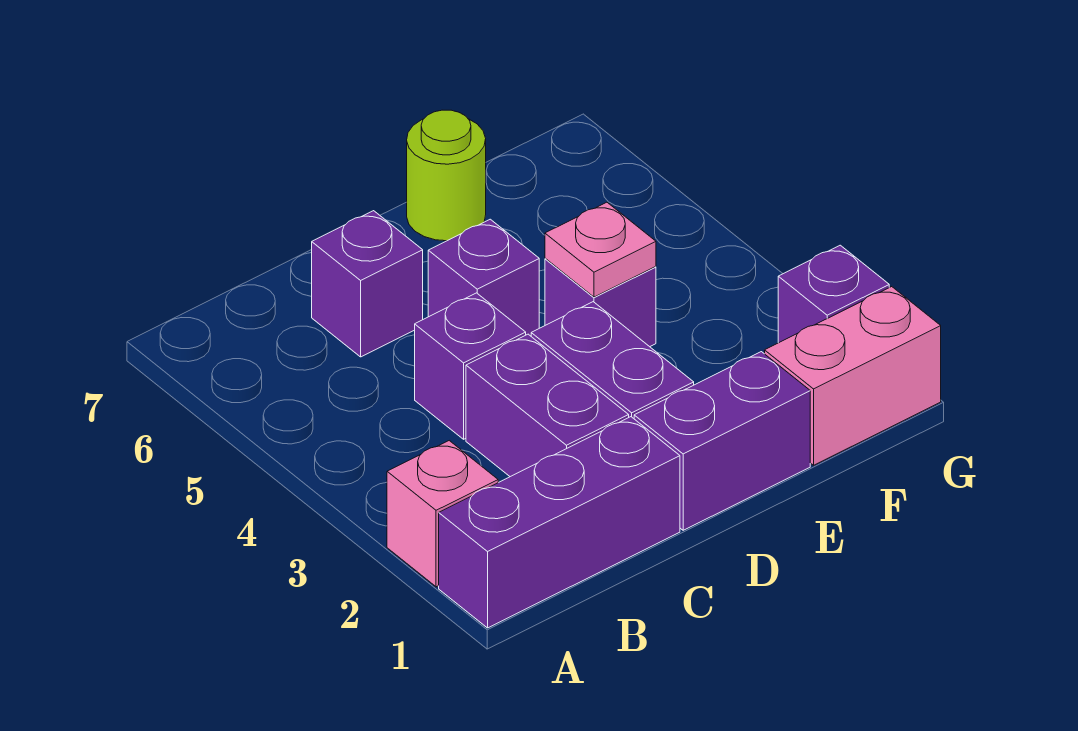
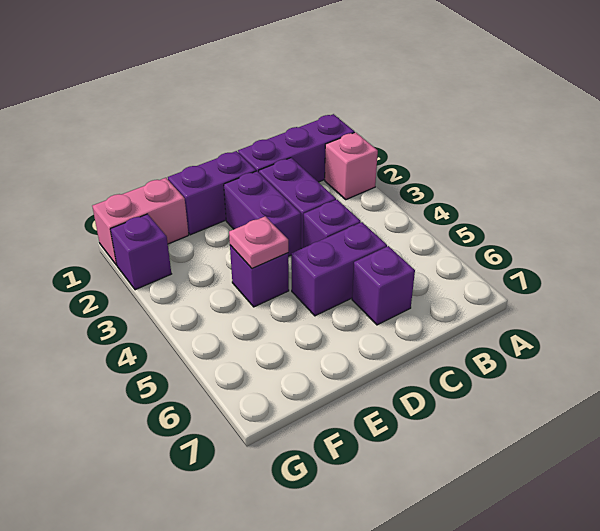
purple 1x1 brick [428,219,539,336] -> purple 1x2 brick [291,222,387,316]
lime 1x1 round brick [407,110,486,241] -> none

